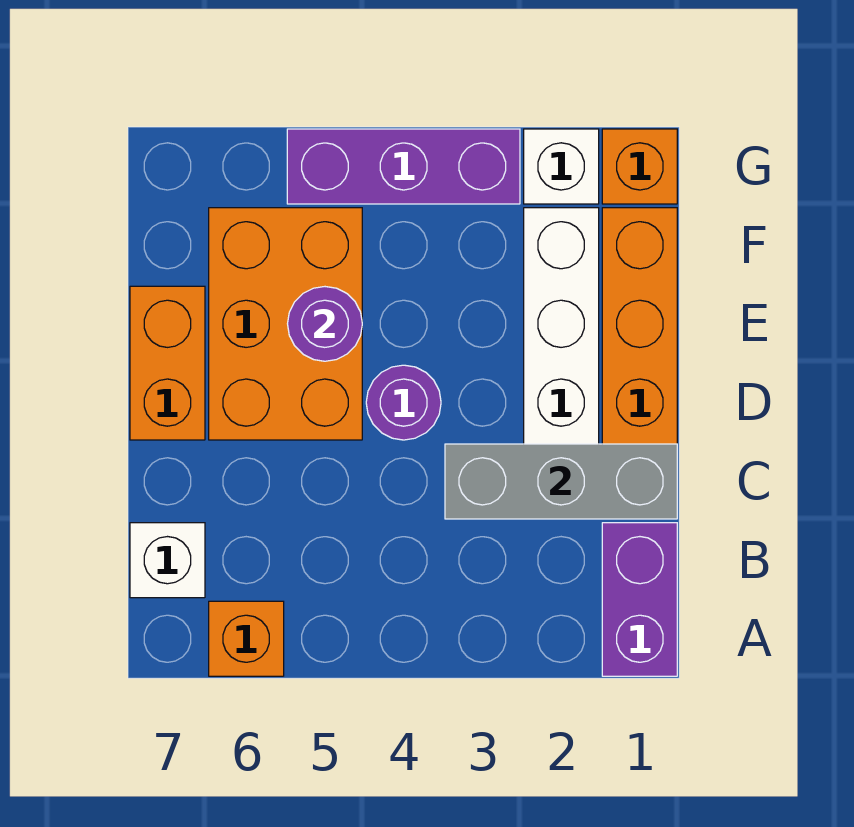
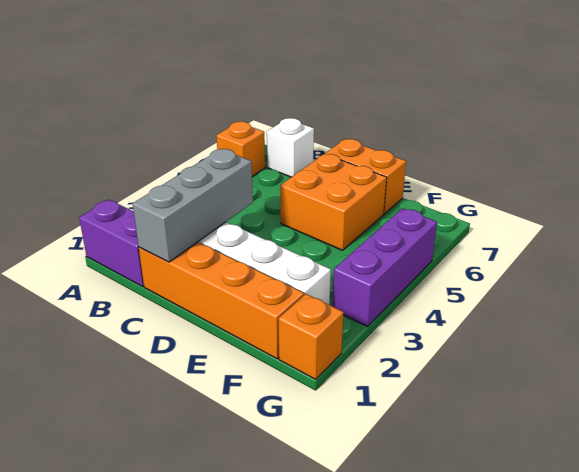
purple 1x1 round brick [366,365,441,440] -> none
orange 2x3 brick [209,208,362,440] -> orange 2x2 brick [280,154,387,250]
purple 1x1 round brick [288,287,362,361] -> none
white 1x1 brick [524,129,599,204] -> none

